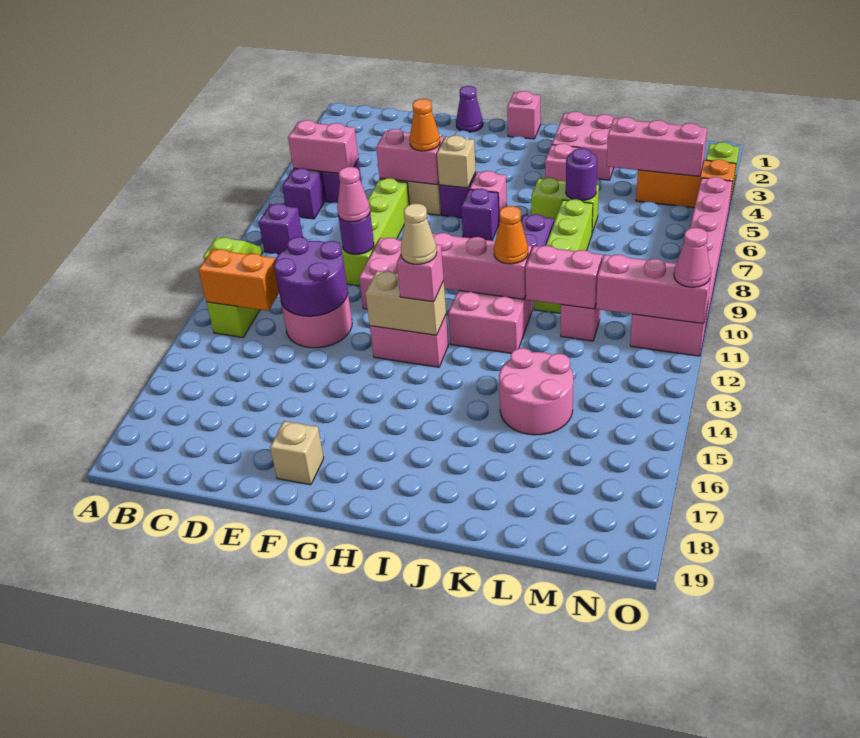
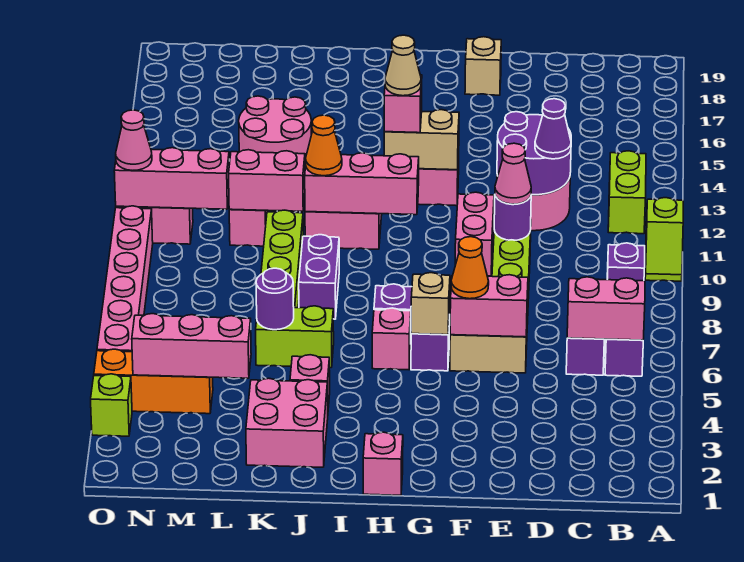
orange 1x2 brick [199,249,279,311] -> none
purple 1x1 cone [456,86,483,132] -> purple 1x1 cone moved to [535,99,571,159]

